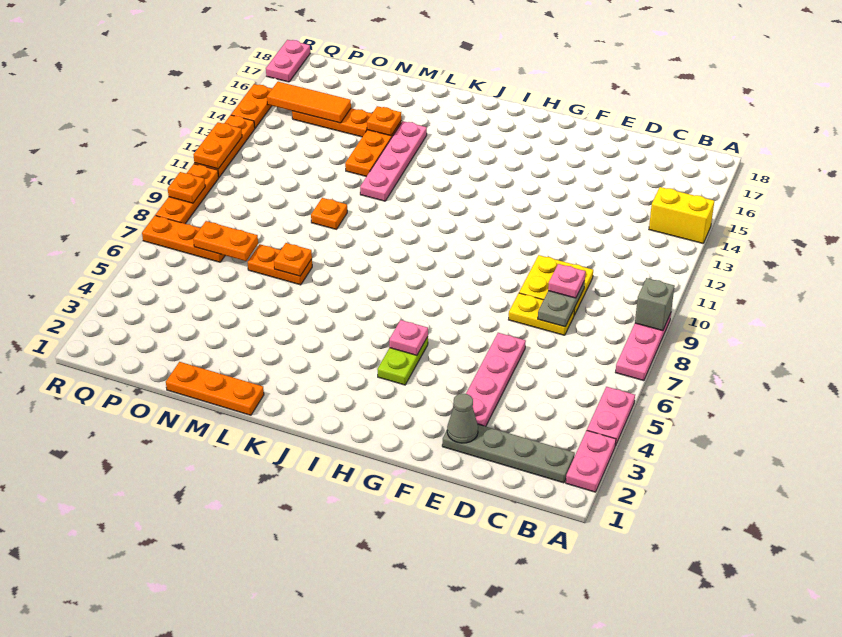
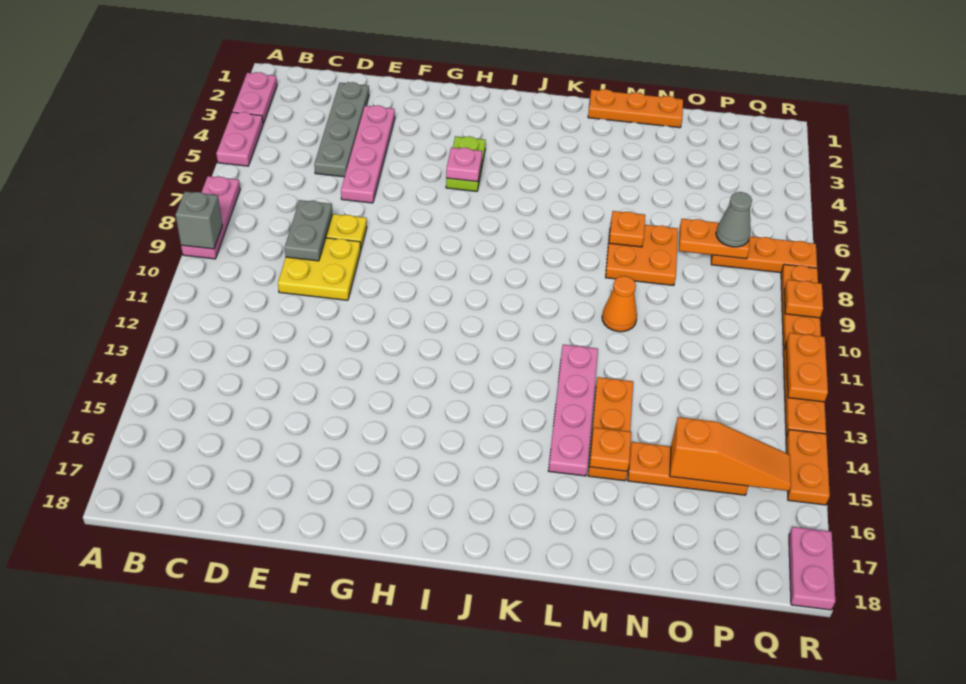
yellow 1x2 brick [649,187,714,243] -> none
grey 1x4 plate [442,424,575,483] -> grey 1x4 plate turned to [314,82,369,177]
pink 1x1 plate [548,264,586,298] -> none
grey 1x1 cone [447,393,478,443] -> grey 1x1 cone moved to [716,192,752,247]
orange 1x2 plate [248,244,312,285] -> orange 2x2 plate [606,225,678,286]
orange 1x1 plate [311,198,347,229] -> orange 1x1 cone [602,276,637,332]
orange 1x3 tile [267,82,351,123] -> orange 1x3 slope [670,417,791,491]

